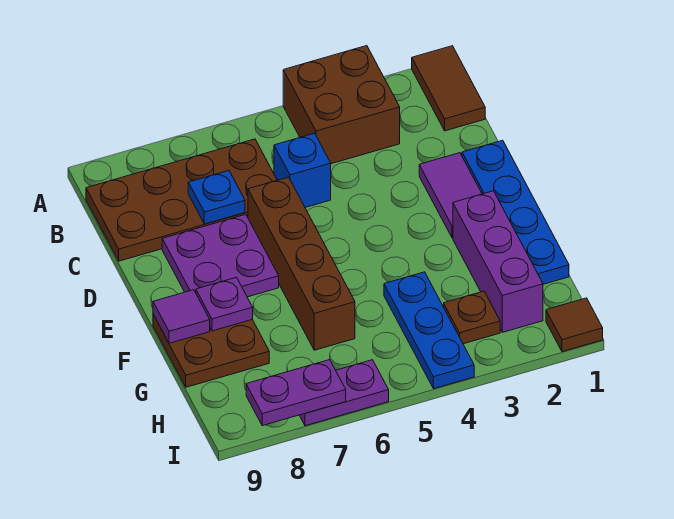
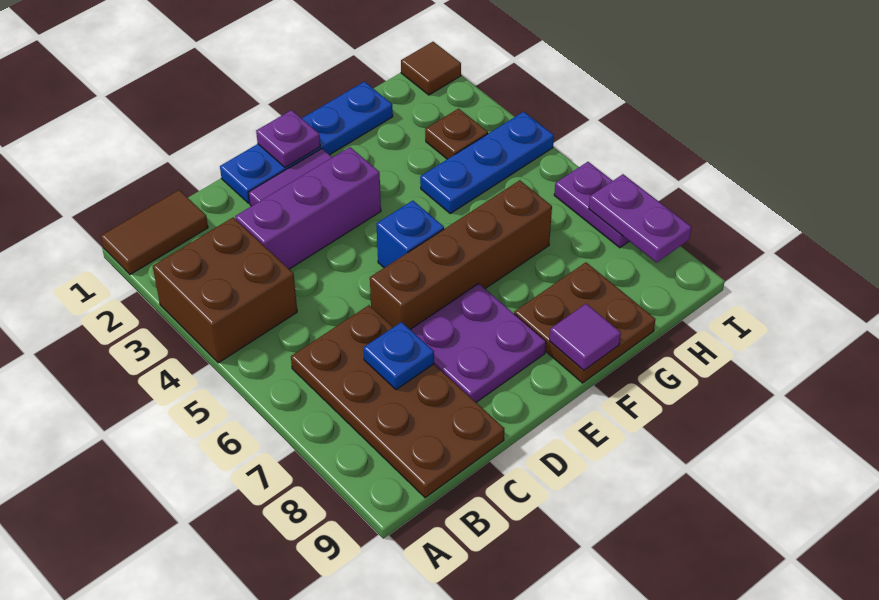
blue 1x1 brick [274,133,331,207] -> blue 1x1 brick moved to [376,201,444,268]
purple 1x3 brick [453,191,543,332] -> purple 1x3 brick moved to [235,147,381,269]
purple 1x1 plate [196,277,253,331] -> purple 1x1 plate moved to [256,110,320,167]

